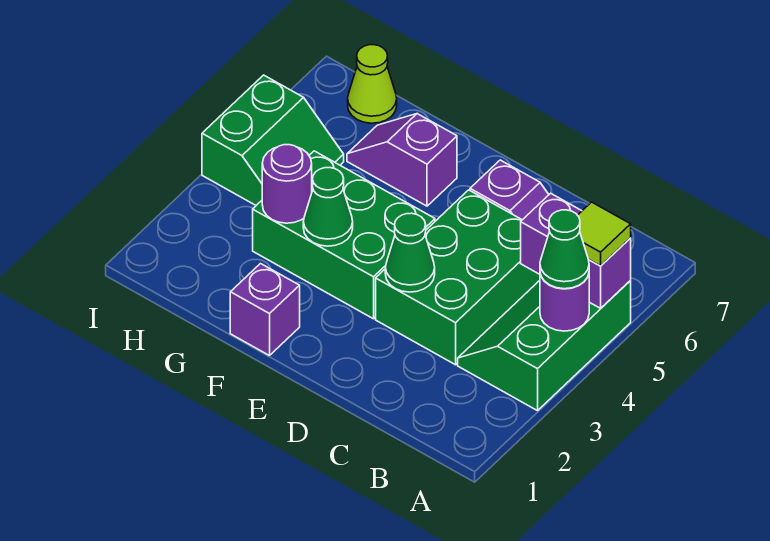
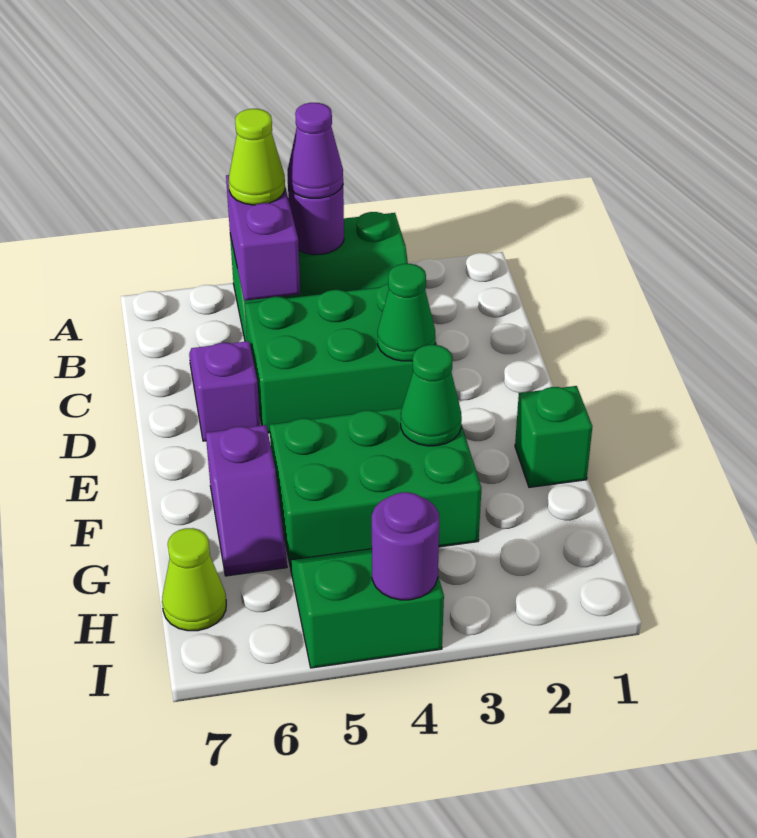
green 1x1 cone [540,210,589,289] -> purple 1x1 cone [287,103,343,198]
lime 1x1 tile [578,202,631,266] -> lime 1x1 cone [229,109,285,205]
green 2x3 brick [253,151,435,319] -> green 2x3 brick turned to [269,408,481,567]
purple 1x1 brick [230,264,300,356] -> green 1x1 brick [515,386,592,487]
purple 1x1 round brick [262,145,312,223] -> purple 1x1 round brick moved to [372,492,440,600]

